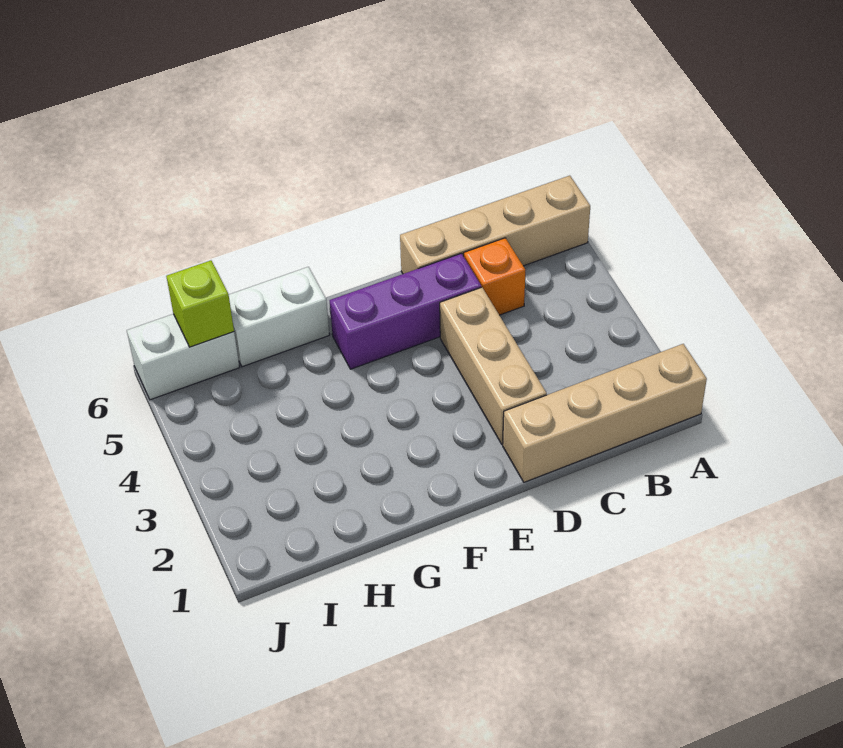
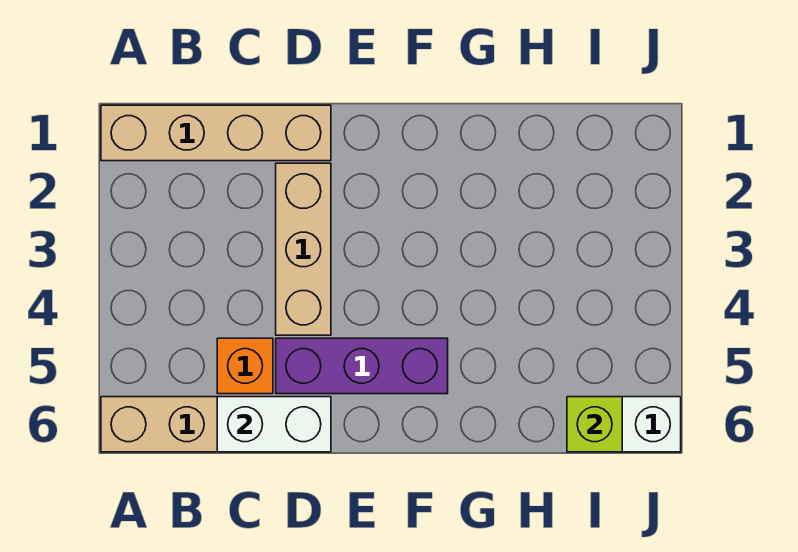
white 1x2 brick [229,267,330,367] -> white 1x2 brick moved to [217,397,331,452]

